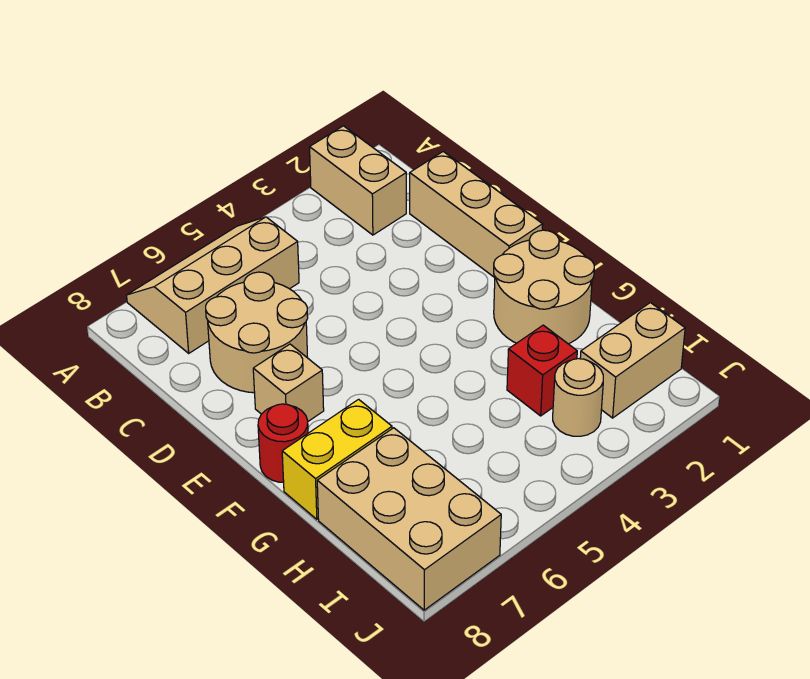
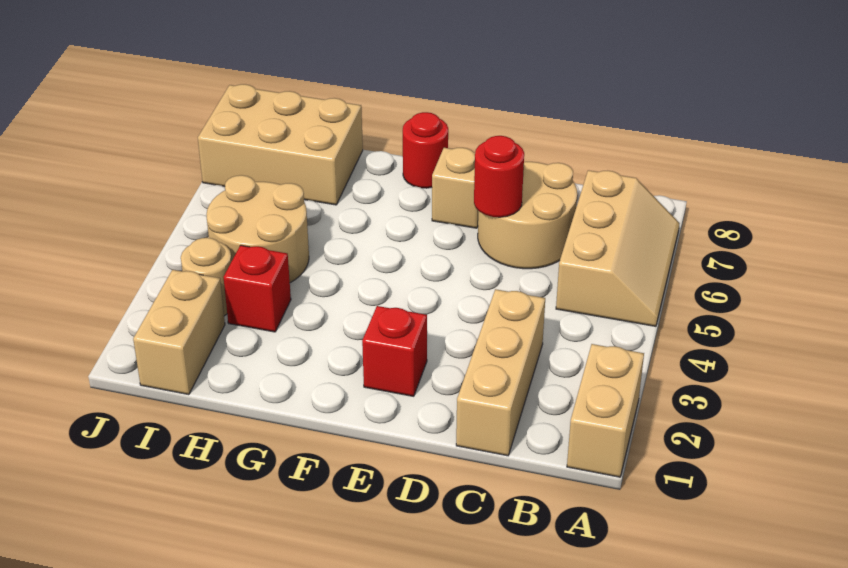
tan 1x2 brick [310,126,406,235] -> tan 1x2 brick turned to [567,344,644,477]
tan 1x3 brick [410,152,543,278] -> tan 1x3 brick turned to [456,289,545,456]
none -> red 1x1 round brick [474,136,524,217]
none -> red 1x1 brick [362,306,427,396]
tan 2x2 round brick [494,230,594,344] -> tan 2x2 round brick moved to [206,175,309,283]
yellow 1x2 brick [282,399,392,519] -> none

